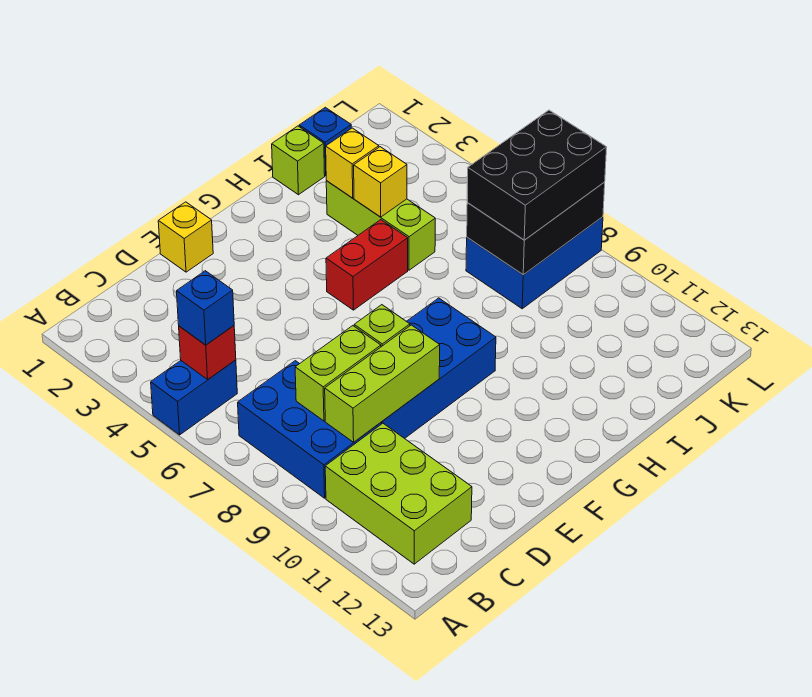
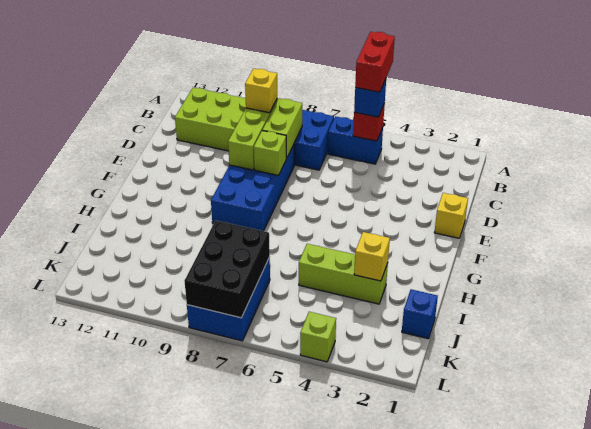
blue 1x2 brick [151,360,237,435] -> blue 1x2 brick turned to [328,116,383,164]
red 1x2 brick [326,220,408,310] -> red 1x2 brick moved to [355,32,395,92]
lime 1x1 brick [272,126,325,195] -> lime 1x1 brick moved to [300,312,336,362]
yellow 1x1 brick [354,147,407,217] -> yellow 1x1 brick moved to [245,69,277,113]
black 2x3 brick [467,110,607,240] -> none

